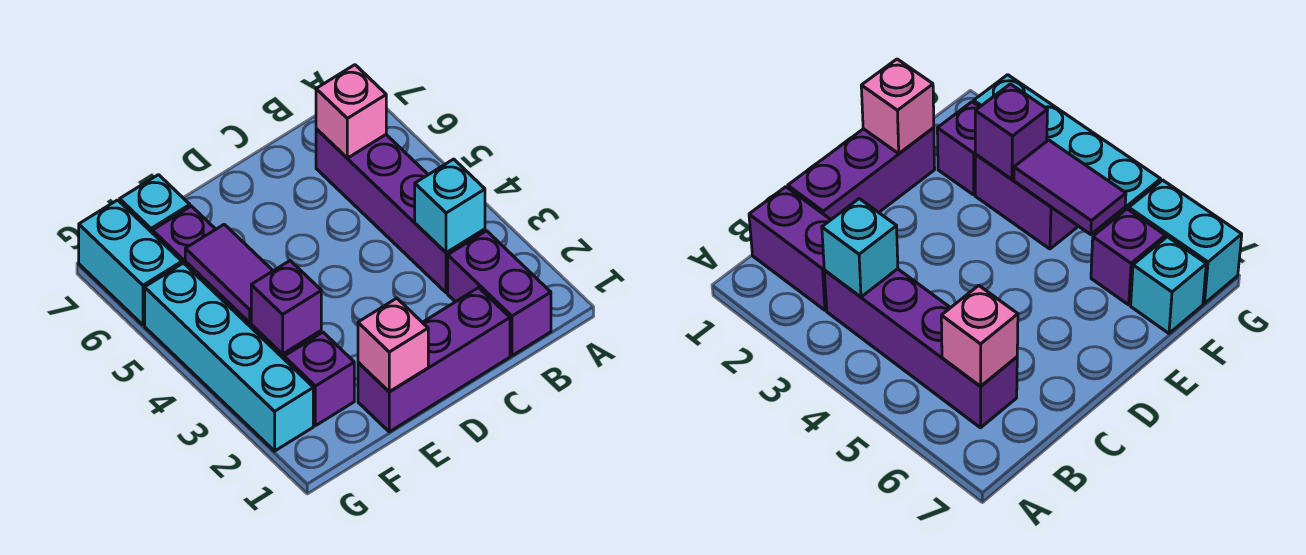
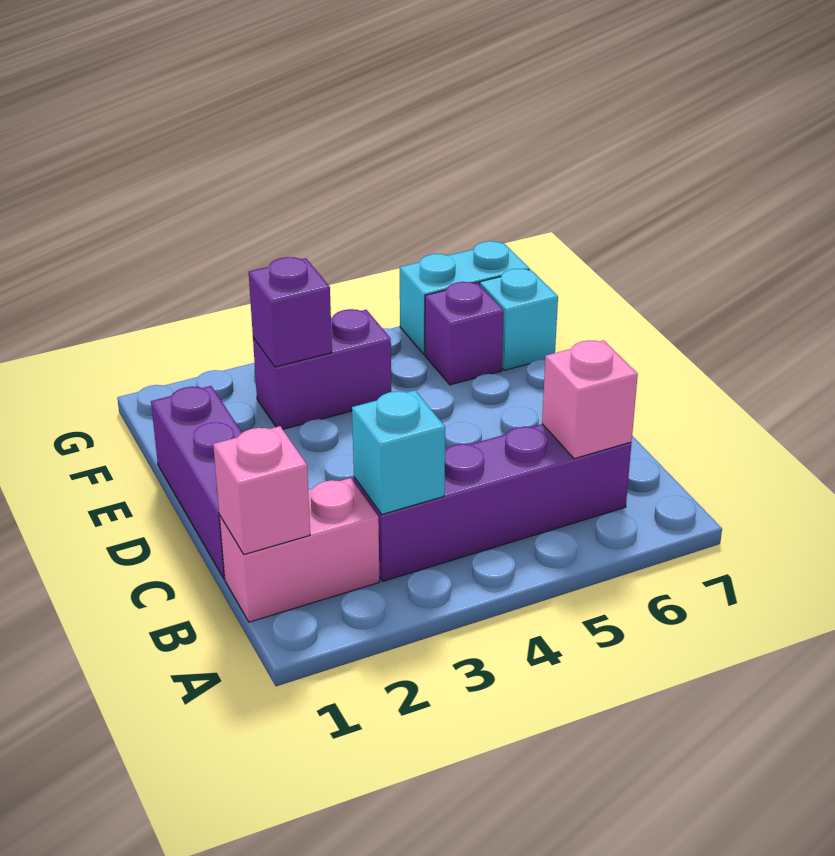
purple 1x2 brick [448,231,551,356] -> pink 1x2 brick [219,478,379,622]
pink 1x1 brick [358,298,428,392] -> pink 1x1 brick moved to [213,426,310,554]
purple 1x1 brick [284,332,354,426] -> none
purple 1x2 tile [185,224,273,323] -> none
cyan 1x4 brick [145,263,313,451] -> none

